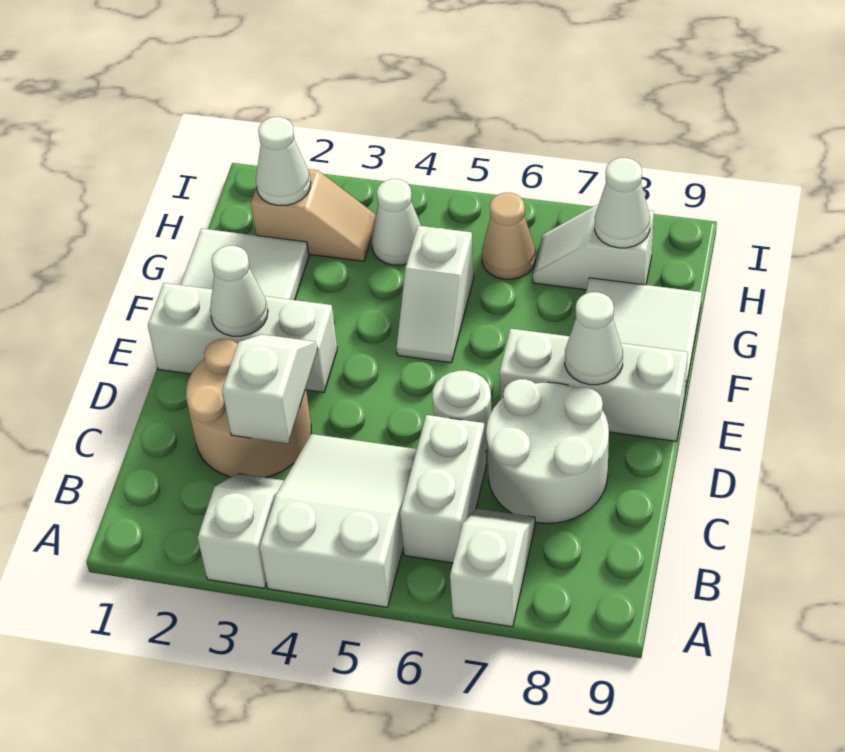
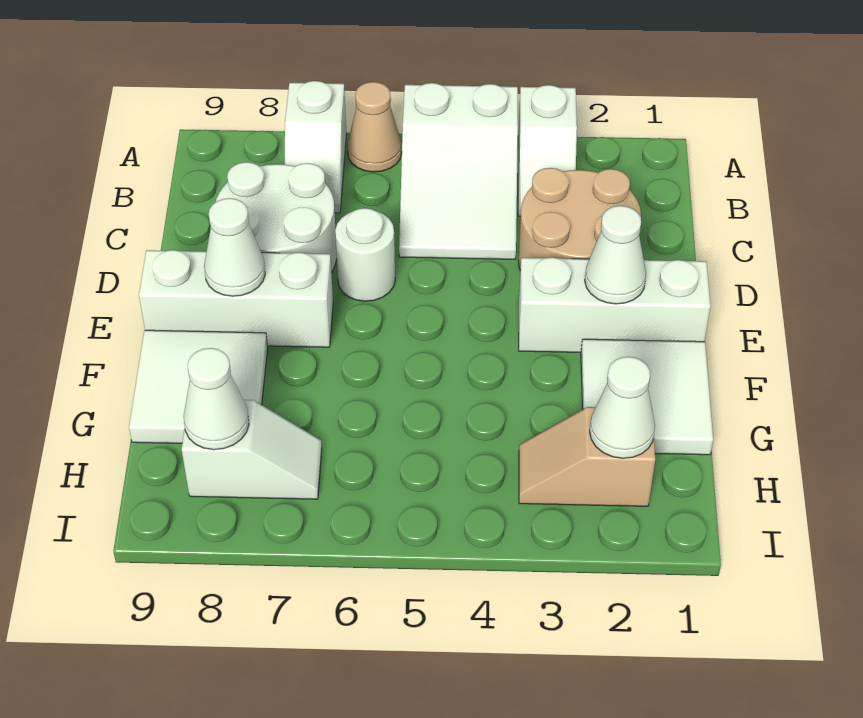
white 1x2 brick [400,415,486,563] -> none
white 1x2 slope [222,334,317,443] -> none
white 1x2 slope [397,226,474,363] -> none
white 1x1 cone [371,179,421,265] -> none
tan 1x1 cone [482,193,535,279] -> tan 1x1 cone moved to [347,82,402,172]

